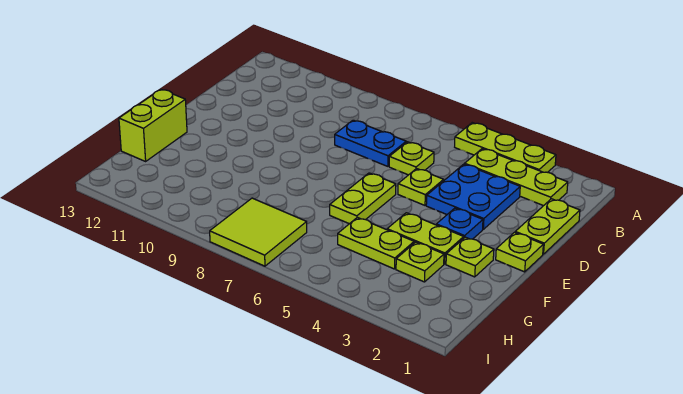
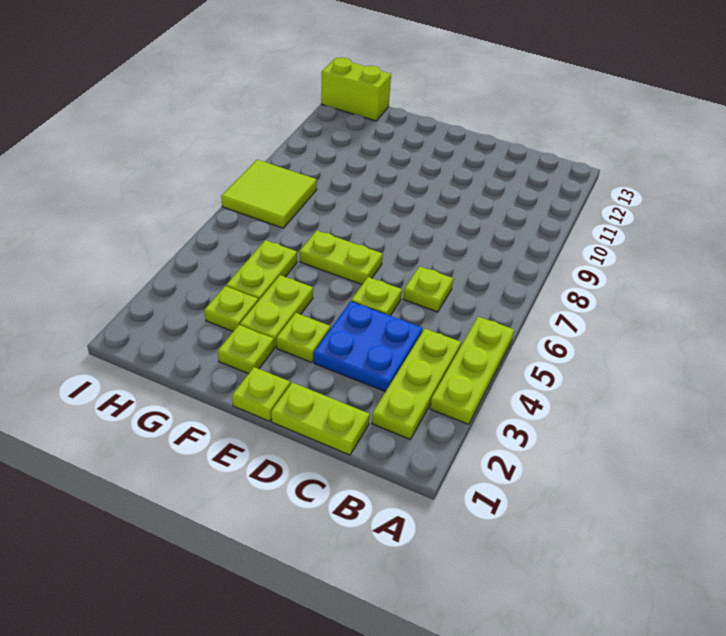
blue 1x2 plate [335,120,406,166] -> none
blue 1x1 plate [436,208,483,239] -> lime 1x1 plate [276,313,330,362]
lime 1x2 brick [119,89,187,161] -> lime 1x2 brick moved to [321,58,391,121]

